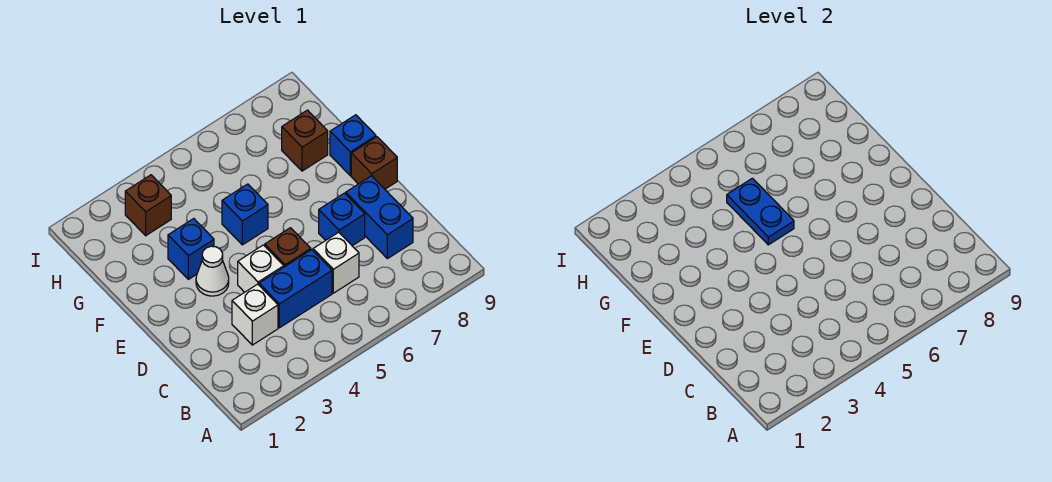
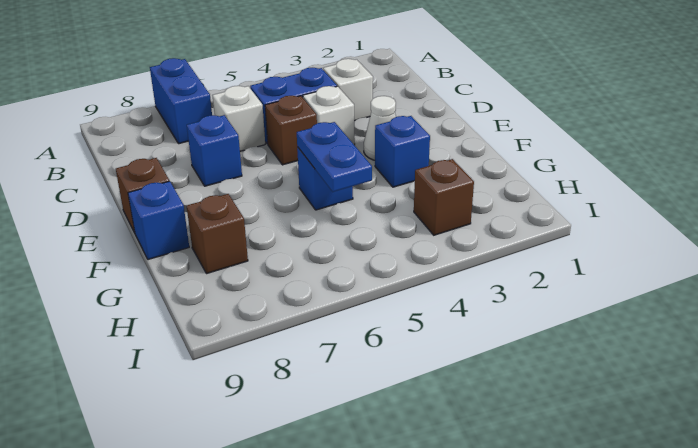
blue 1x2 brick [346,176,413,259] -> blue 1x2 brick moved to [150,58,212,144]

